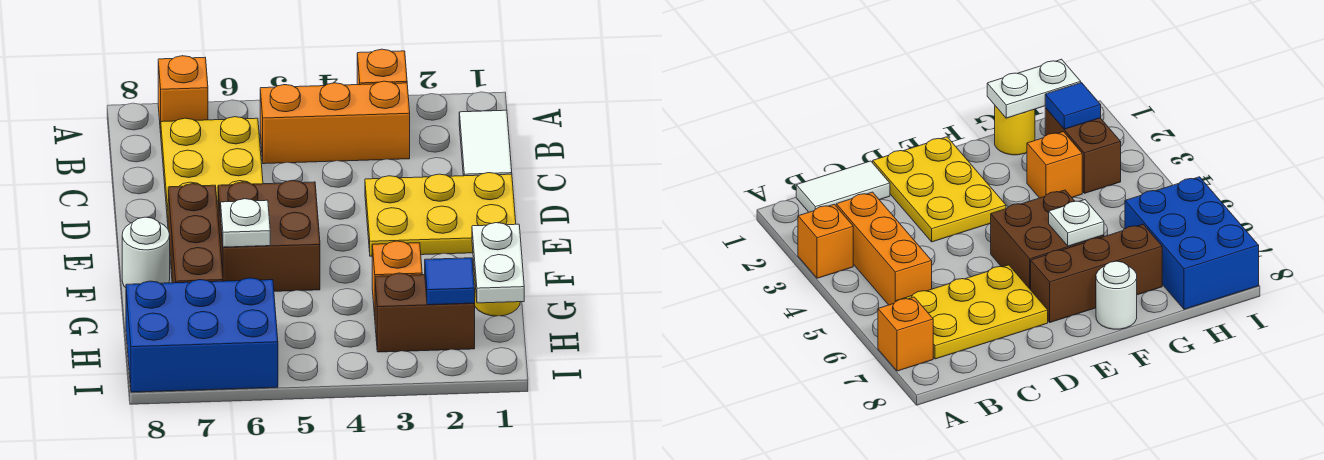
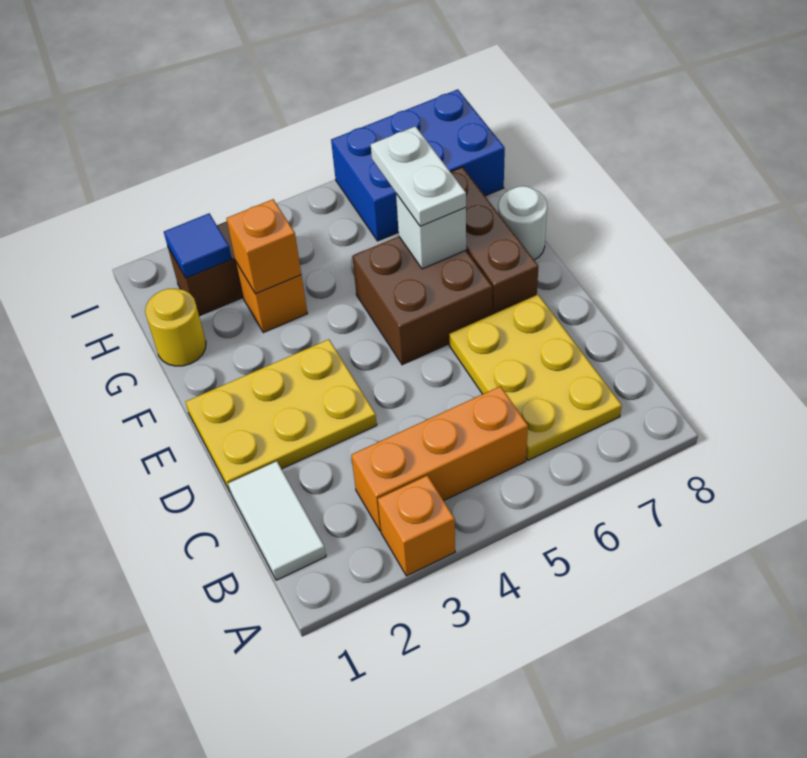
orange 1x1 brick [158,56,208,133] -> orange 1x1 brick moved to [226,199,301,294]
white 1x1 plate [221,199,270,247] -> white 1x1 brick [396,194,466,269]
white 1x2 plate [472,223,524,303] -> white 1x2 plate moved to [371,126,466,226]

